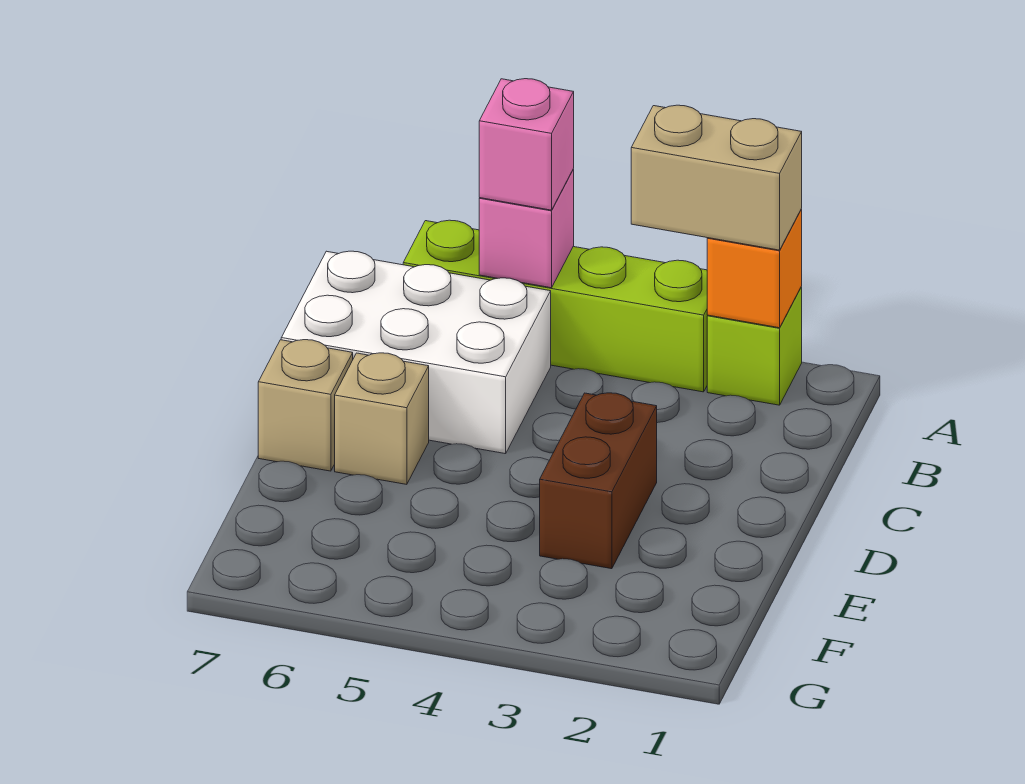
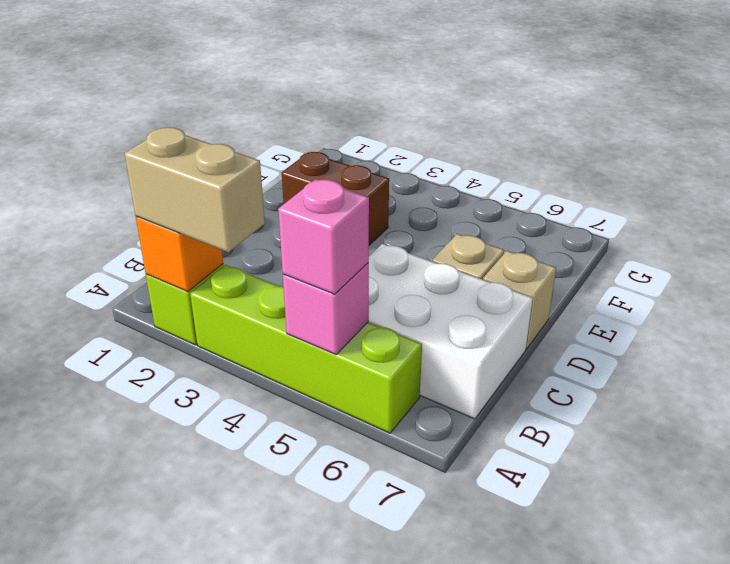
brown 1x2 brick [540,393,657,569] -> brown 1x2 brick turned to [282,152,389,245]

